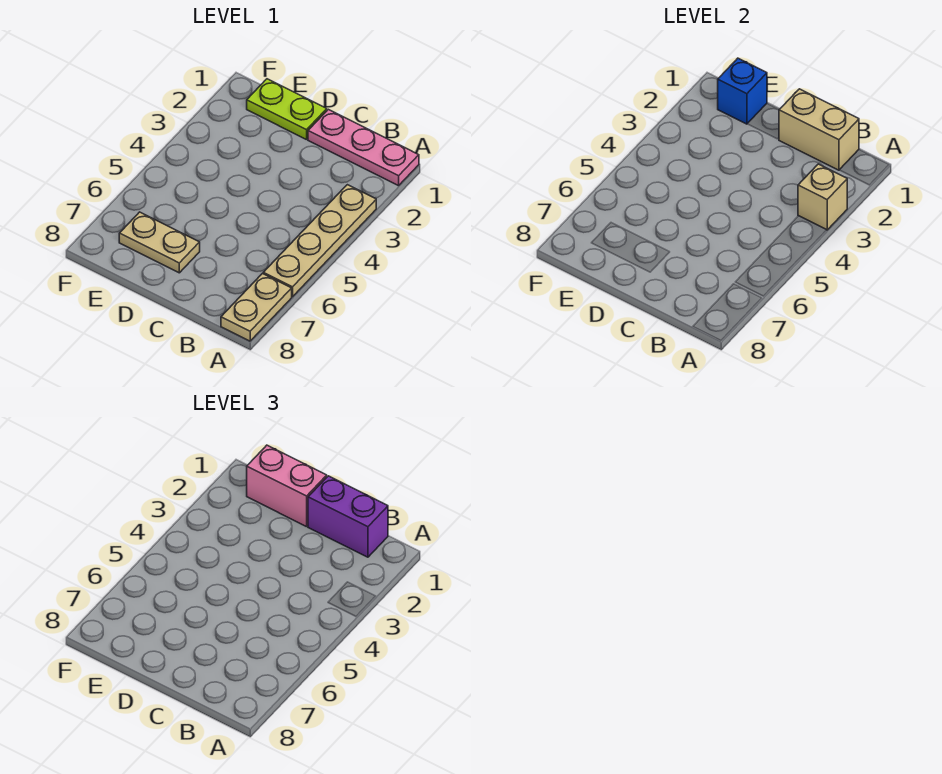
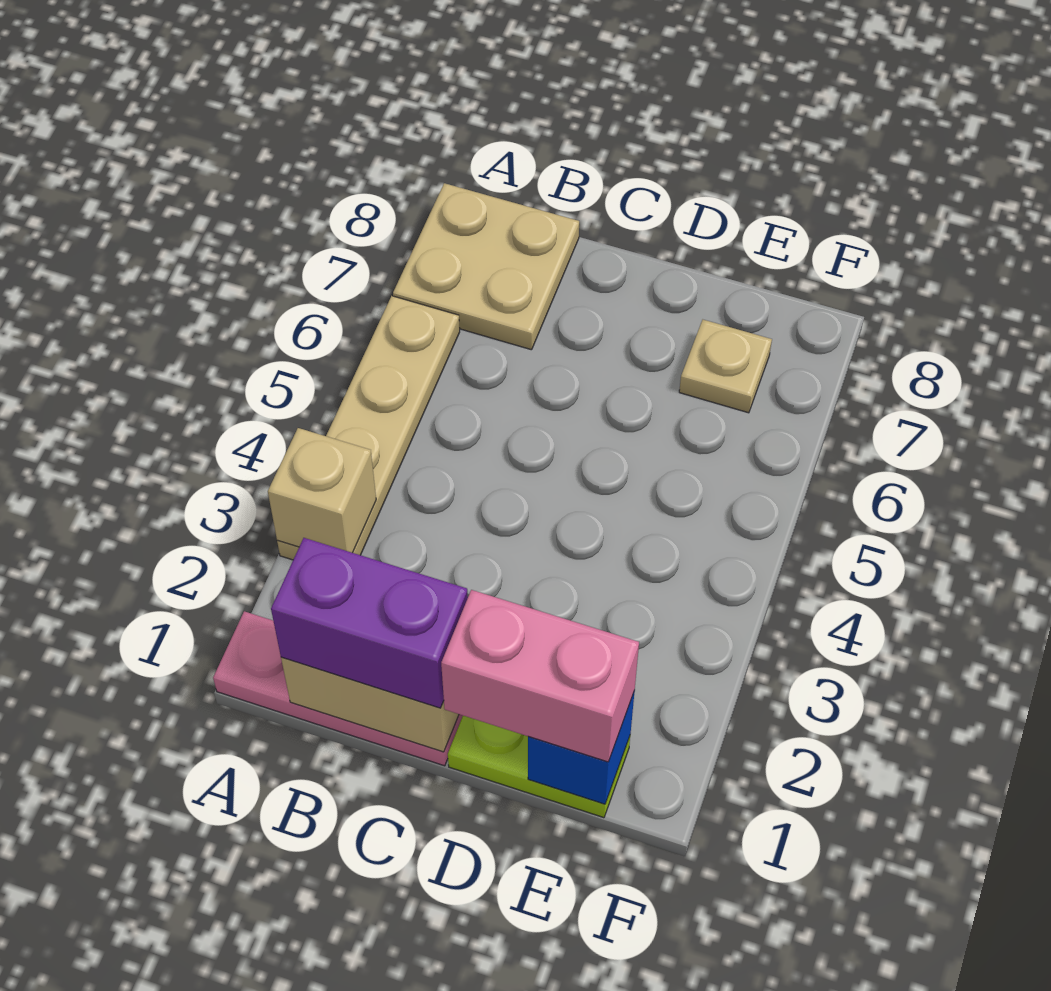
tan 1x2 plate [221,274,292,341] -> tan 2x2 plate [393,183,579,350]
tan 1x2 plate [119,212,200,273] -> tan 1x1 plate [679,320,772,413]

